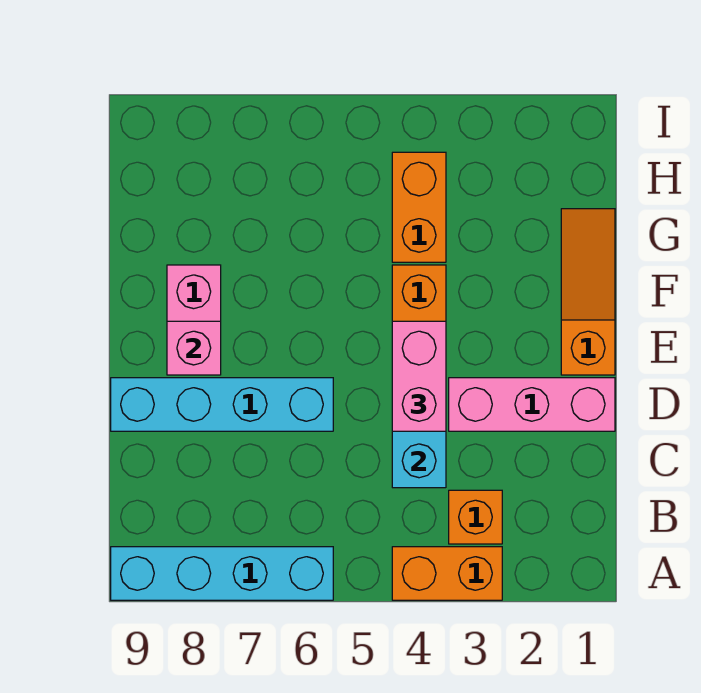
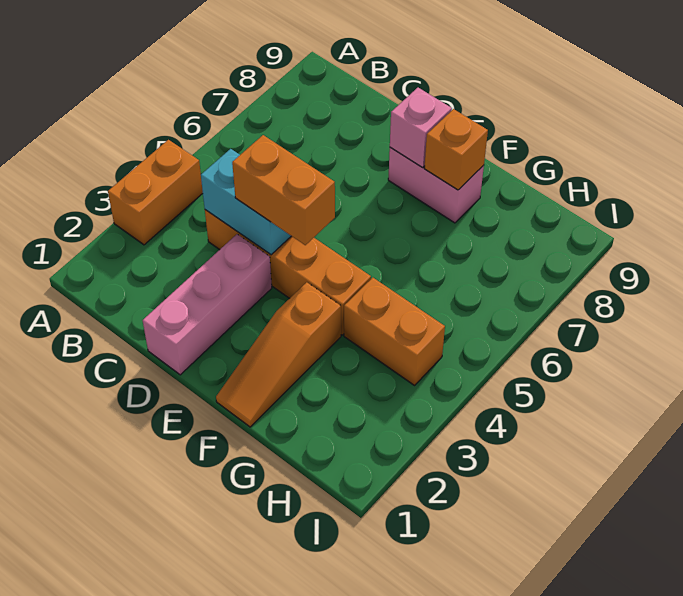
cyan 1x4 brick [111,547,333,600] -> none
orange 1x1 brick [449,490,502,544] -> orange 1x1 brick moved to [424,109,488,190]
pink 1x2 brick [392,321,446,431] -> orange 1x2 brick [232,135,335,245]
cyan 1x4 brick [111,378,333,431] -> none
orange 1x3 slope [561,209,615,375] -> orange 1x3 slope turned to [216,282,341,427]

